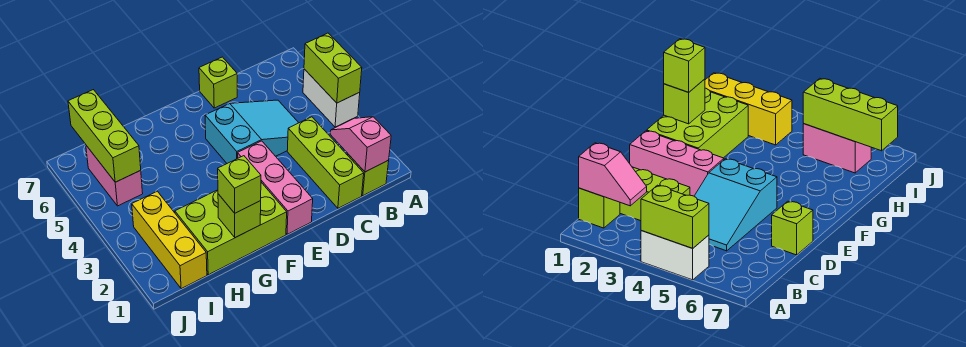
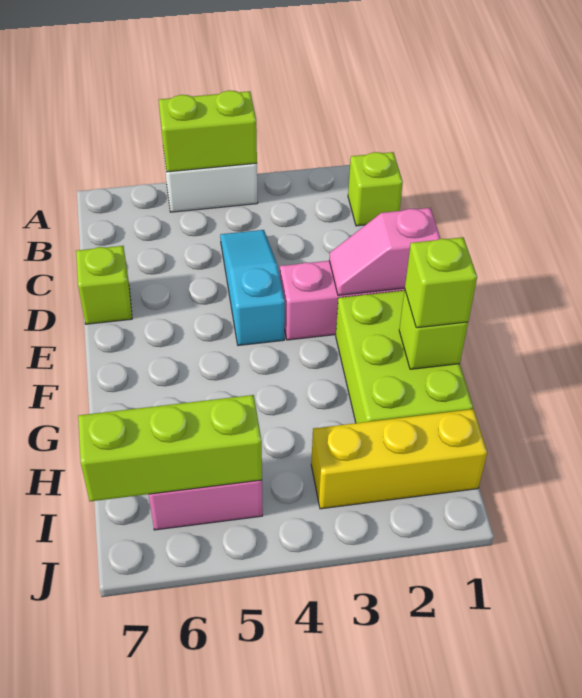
pink 1x2 slope [330,117,391,172] -> pink 1x2 slope moved to [329,208,441,295]
lime 1x3 brick [287,117,364,208] -> none
cyan 2x3 slope [205,100,298,163] -> cyan 1x3 slope [220,230,285,346]

